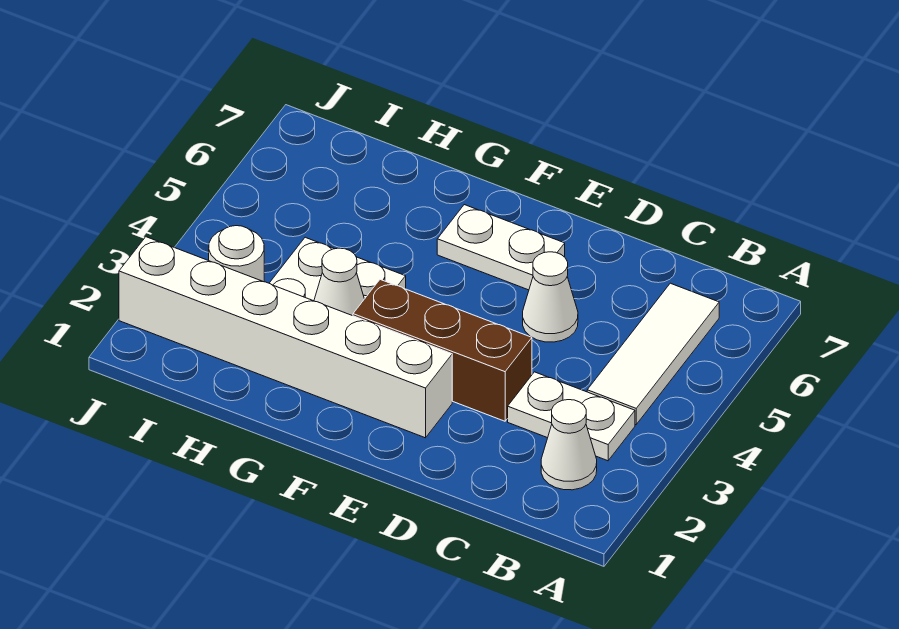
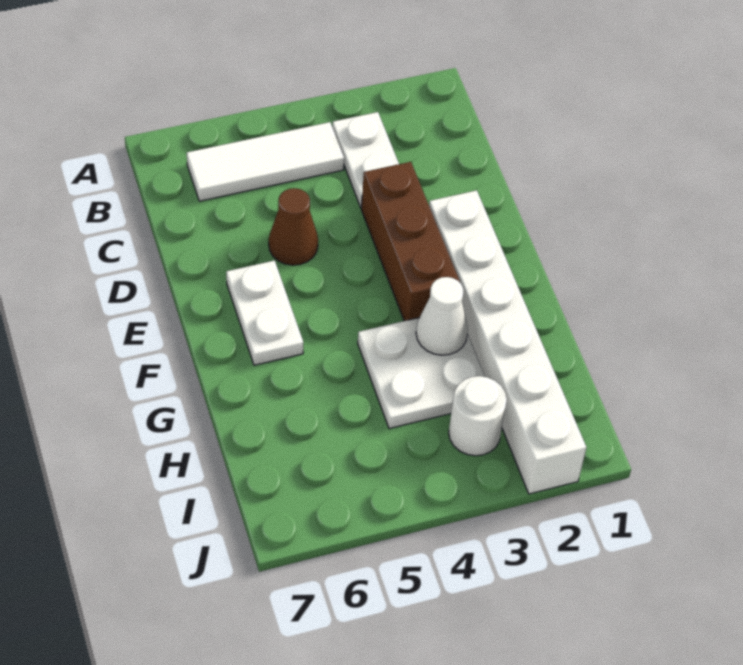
white 1x1 cone [541,400,597,490] -> none
white 1x1 cone [523,252,578,342] -> brown 1x1 cone [269,188,318,265]

